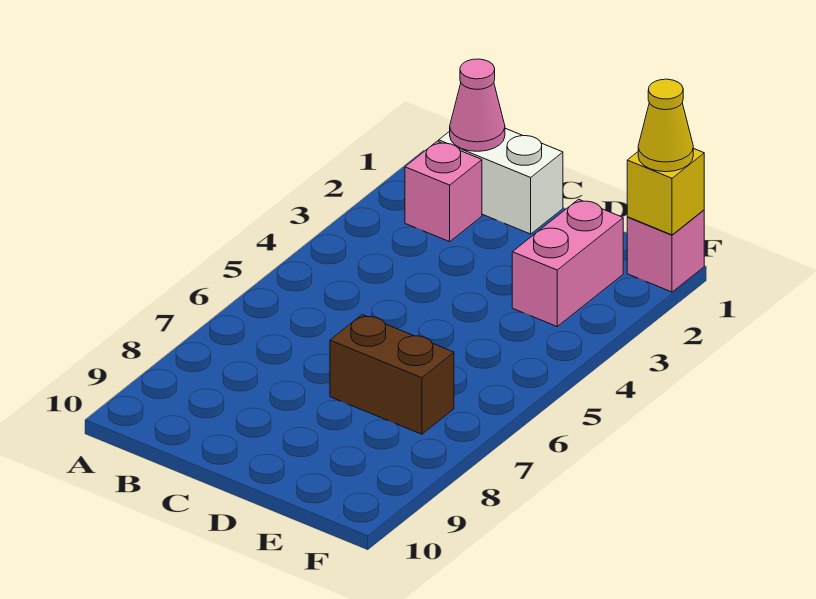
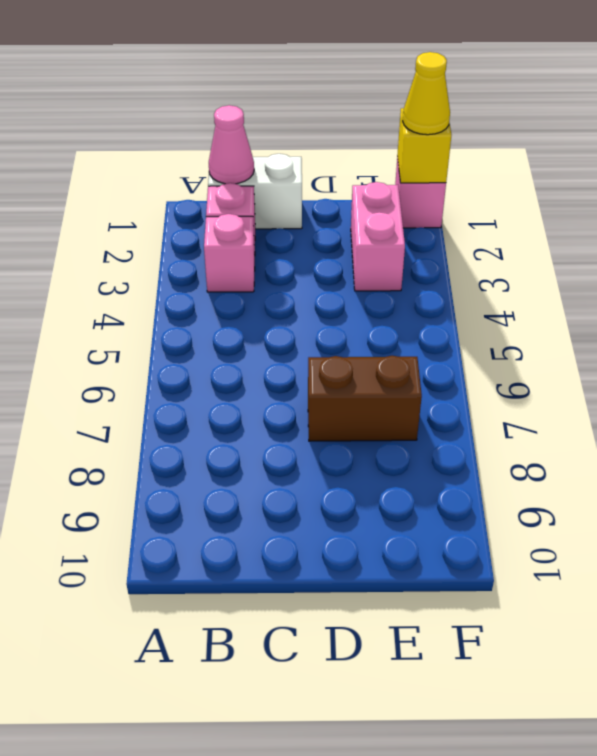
none -> pink 1x1 brick [204,214,255,292]

